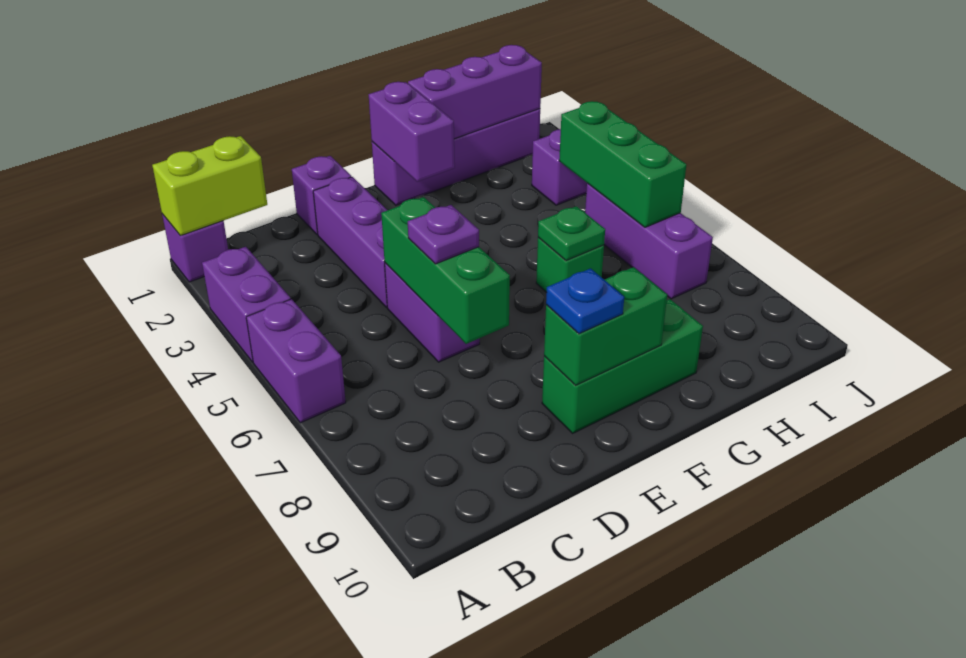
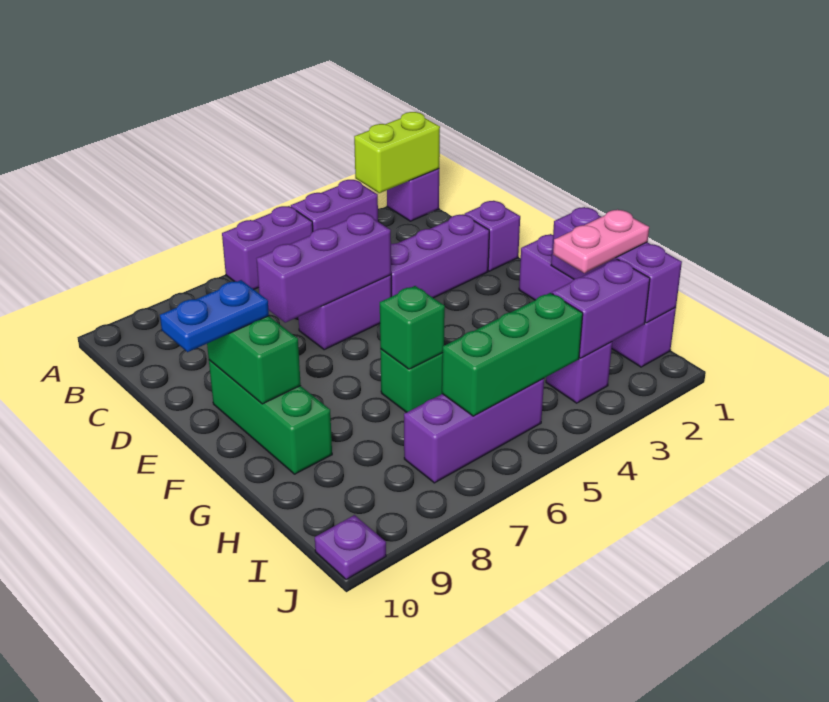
lime 1x2 brick [152,136,267,236] -> lime 1x2 brick turned to [354,112,440,193]
green 1x3 brick [381,197,510,344] -> purple 1x3 brick [257,213,391,323]
purple 1x1 plate [408,205,479,264] -> purple 1x1 plate moved to [315,515,386,580]
blue 1x1 plate [546,268,624,334] -> blue 1x2 plate [160,280,269,352]
purple 1x2 brick [369,82,455,182] -> purple 1x2 brick moved to [552,259,650,359]
green 1x1 plate [538,206,605,261] -> green 1x1 brick [380,286,445,369]
none -> pink 1x2 plate [553,210,649,273]

